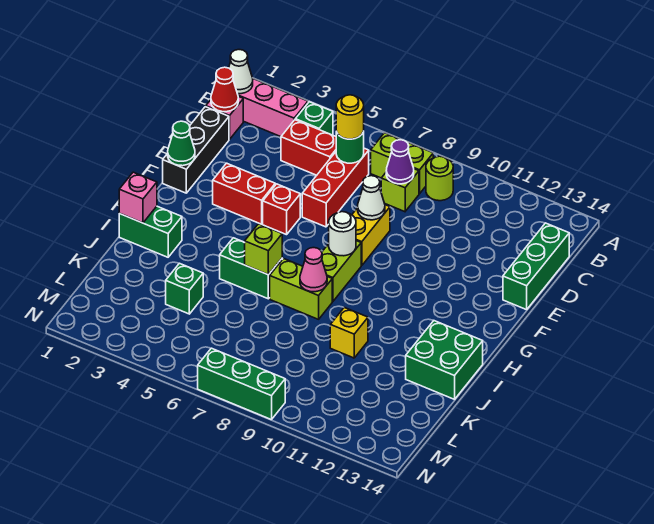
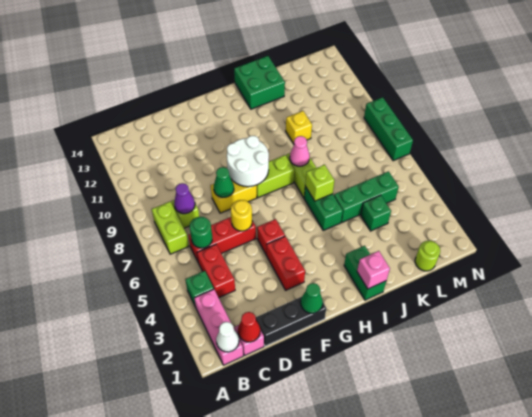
lime 1x1 round brick [426,156,453,201] -> lime 1x1 round brick moved to [415,241,440,271]
yellow 1x1 round brick [336,95,364,139] -> yellow 1x1 round brick moved to [231,200,252,231]
green 1x3 brick [503,223,569,310] -> green 1x3 brick moved to [334,171,399,222]
white 1x1 cone [358,176,385,220] -> green 1x1 cone [214,167,234,197]
white 1x1 round brick [329,212,356,256] -> white 2x2 round brick [227,136,269,187]

